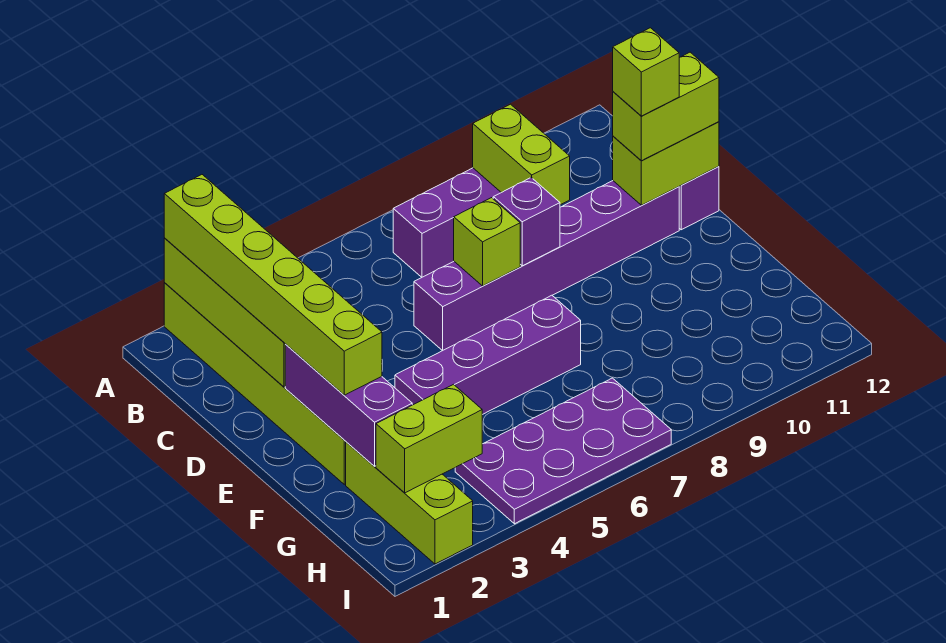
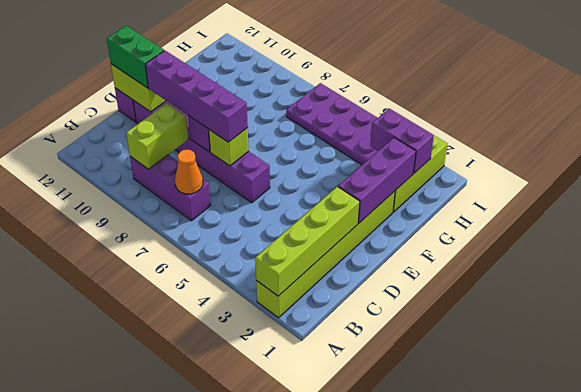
lime 1x6 brick [164,175,382,395] -> none
none -> orange 1x1 cone [175,150,203,194]
lime 1x2 brick [613,52,719,161] -> green 1x2 brick [107,26,164,88]
lime 1x1 brick [613,28,679,116] -> none
purple 1x4 brick [395,295,581,415] -> purple 1x4 brick moved to [145,51,248,142]
lime 1x2 brick [376,384,482,493] -> purple 1x2 brick [370,108,434,173]

